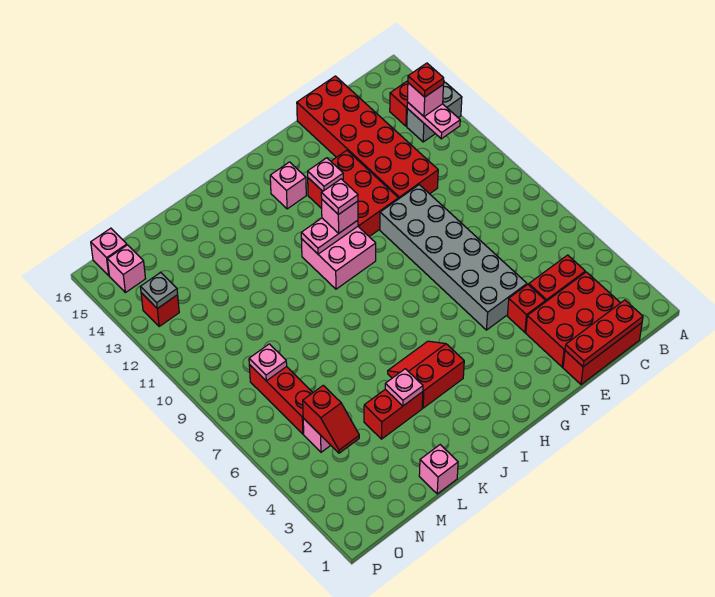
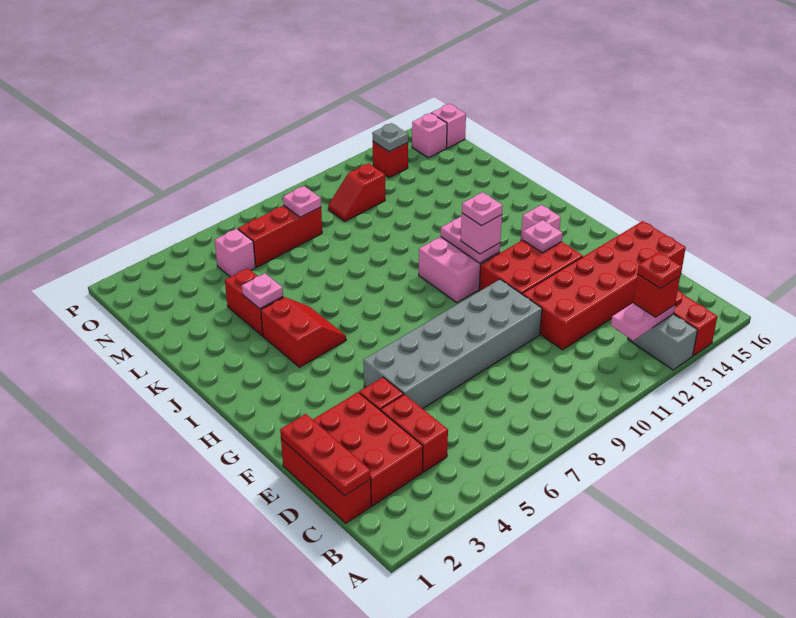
pink 1x1 brick [407,83,443,116] -> red 1x1 brick [633,274,680,317]
pink 1x1 brick [419,445,458,494] -> none
red 1x2 slope [303,385,359,453] -> red 1x2 slope moved to [328,163,385,221]

